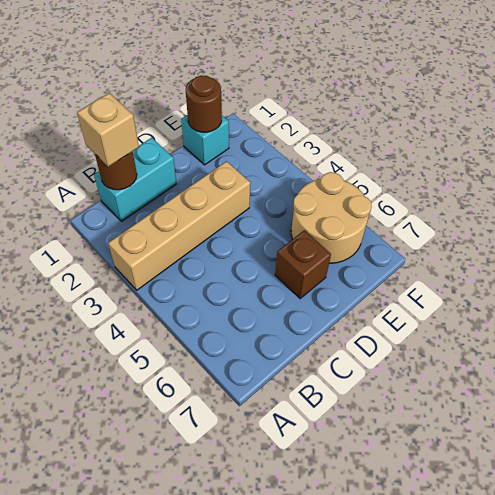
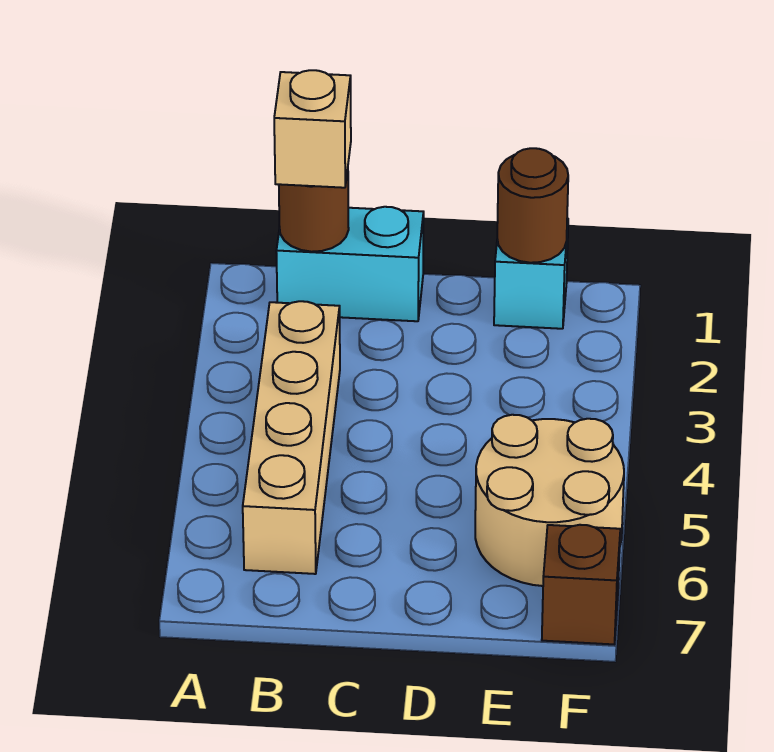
tan 1x4 brick [108,161,250,290] -> tan 1x4 brick turned to [243,301,340,574]
brown 1x1 brick [275,230,331,298] -> brown 1x1 brick moved to [542,525,620,644]

